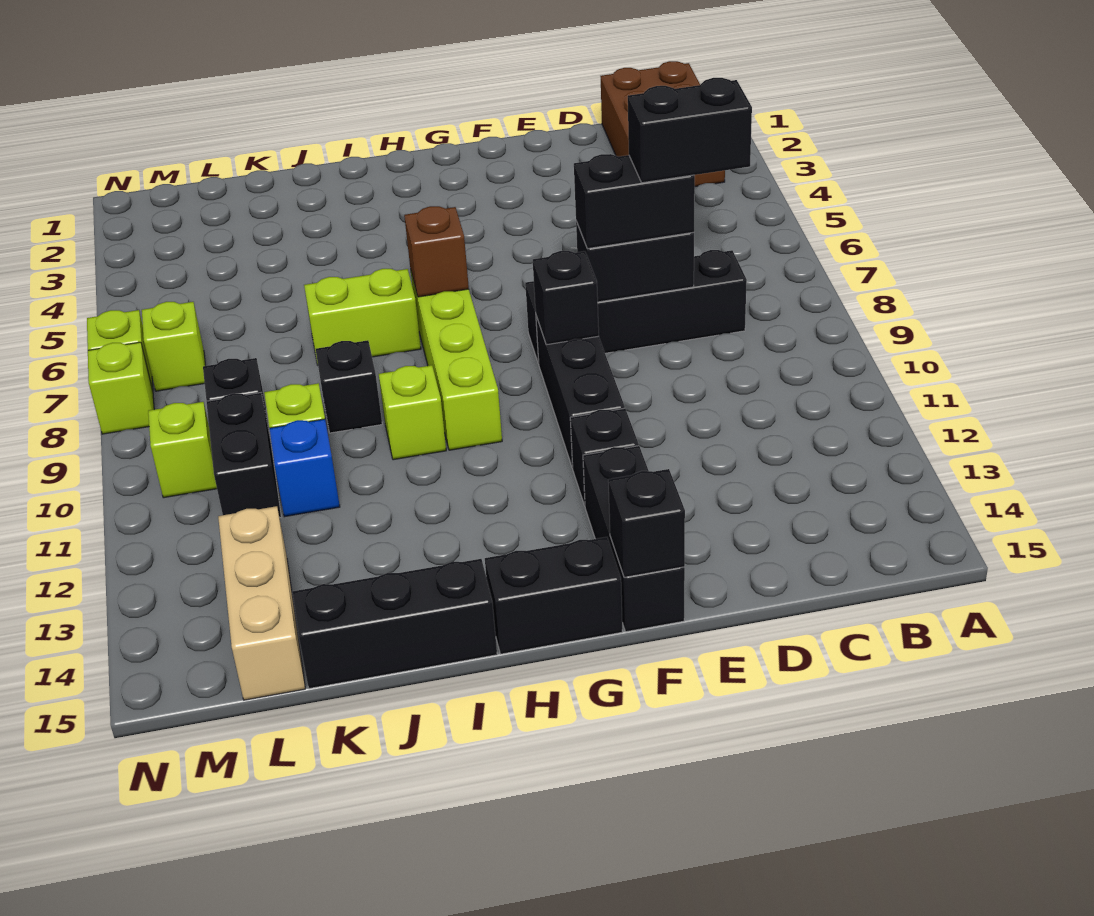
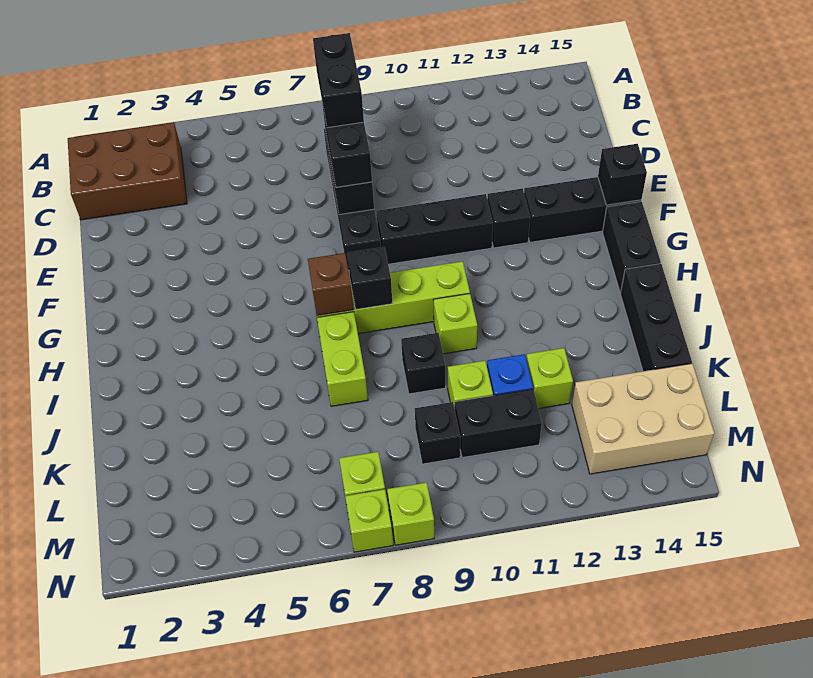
black 1x1 brick [533,251,599,345] -> black 1x1 brick moved to [347,247,392,309]
tan 1x3 brick [218,506,305,700] -> tan 2x3 brick [572,364,714,474]
lime 1x1 brick [148,402,217,498] -> lime 1x1 brick moved to [526,348,573,409]

